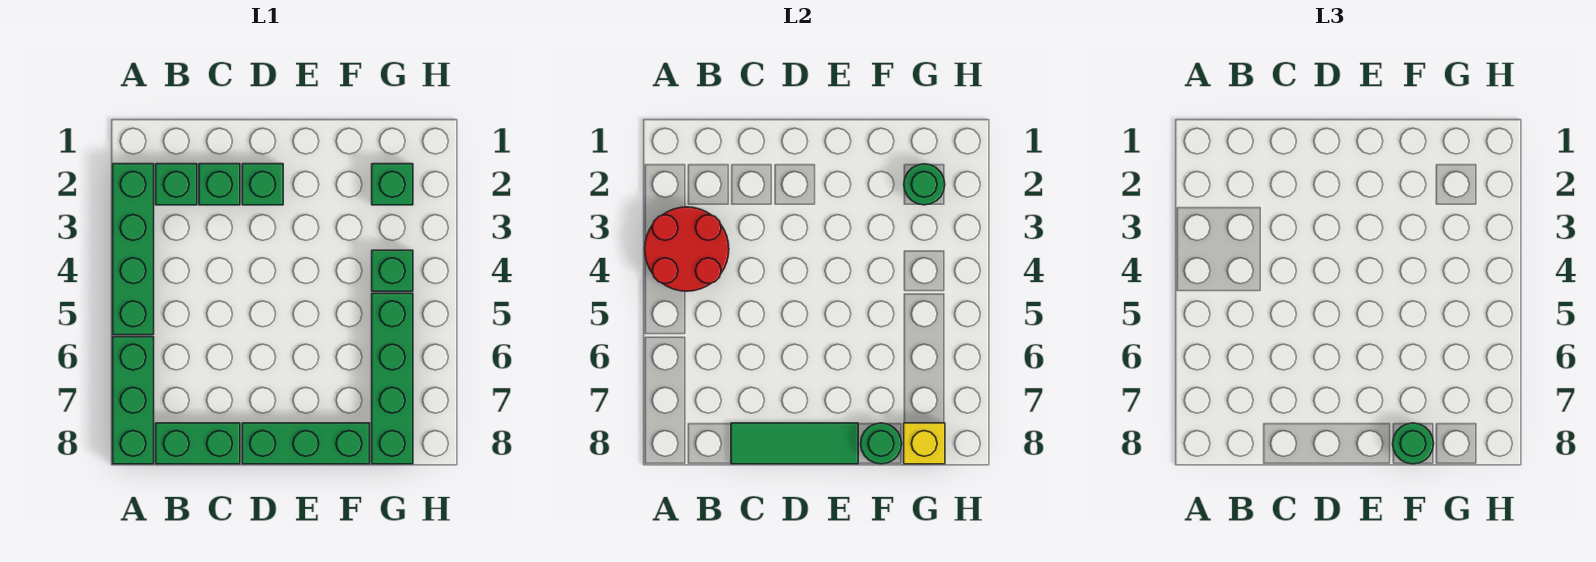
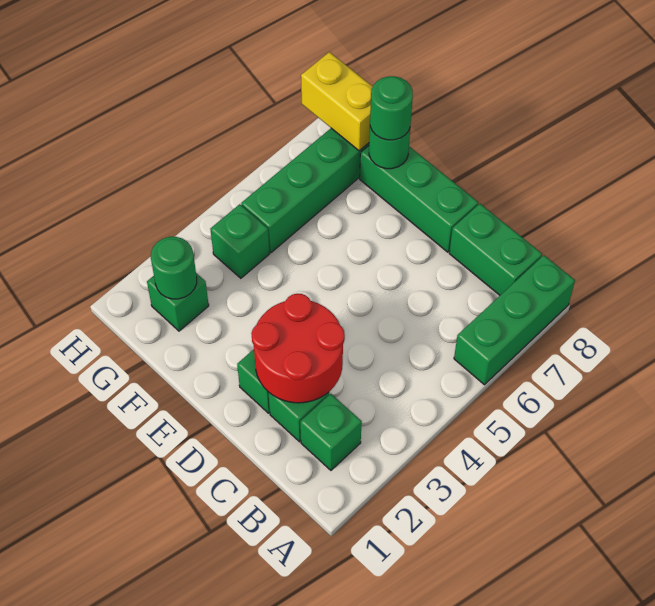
green 1x4 brick [113,164,154,335] -> none
red 2x2 round brick [645,207,729,291] -> red 2x2 round brick moved to [251,294,345,403]
green 1x3 tile [731,423,858,464] -> none
yellow 1x1 brick [904,423,945,464] -> yellow 1x2 brick [301,52,373,151]

